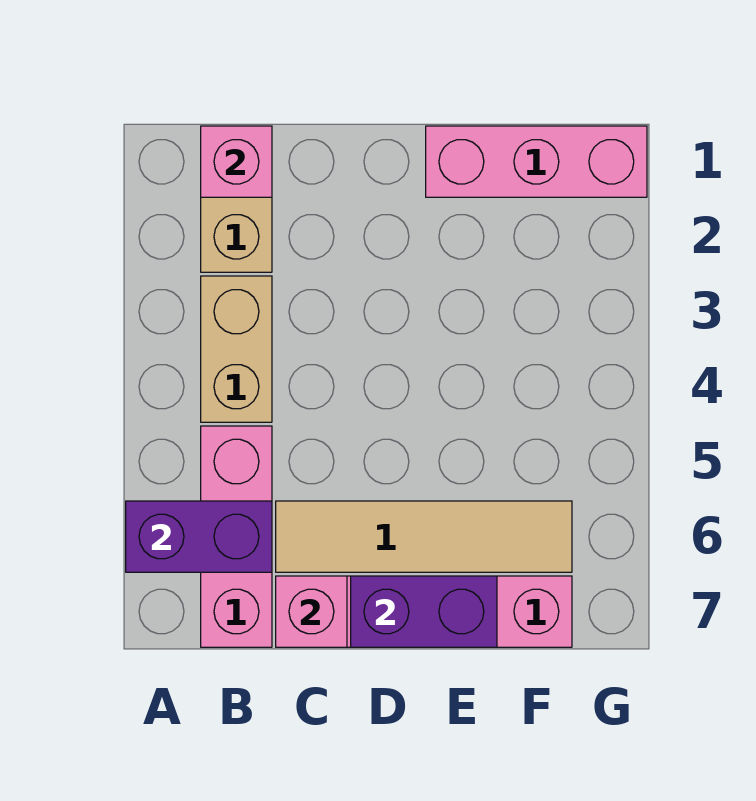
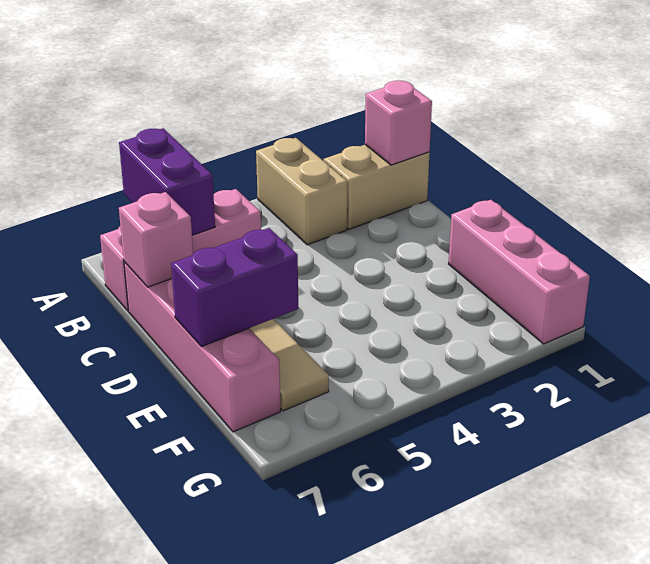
tan 1x2 brick [201,276,272,422] -> tan 1x2 brick turned to [256,138,347,245]
purple 1x2 brick [351,576,497,647] -> purple 1x2 brick turned to [171,228,298,347]

